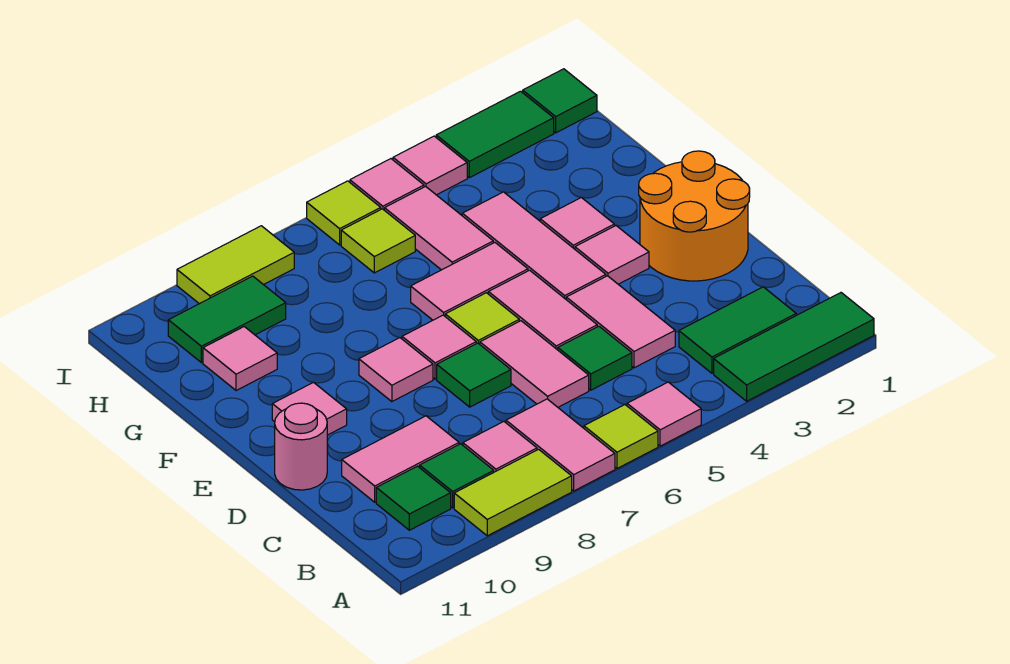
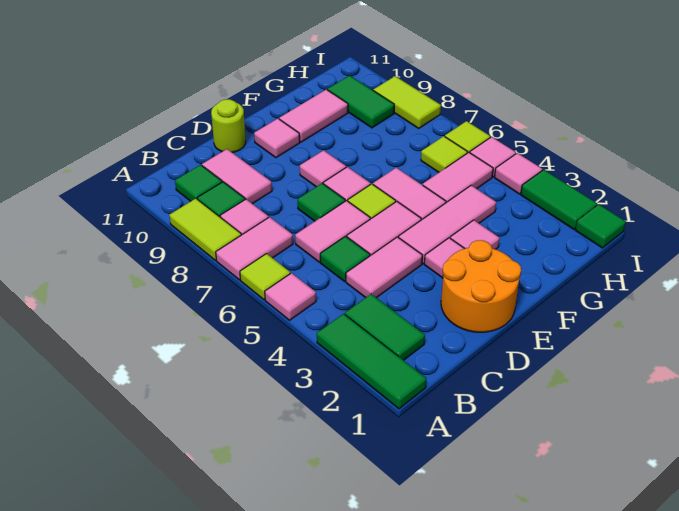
pink 1x1 round brick [275,403,327,490] -> lime 1x1 round brick [211,99,246,152]
pink 1x1 tile [203,327,277,391] -> pink 1x2 tile [279,89,348,142]

